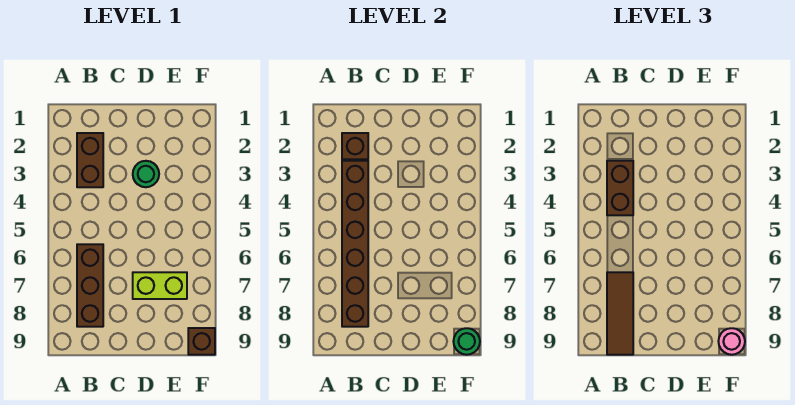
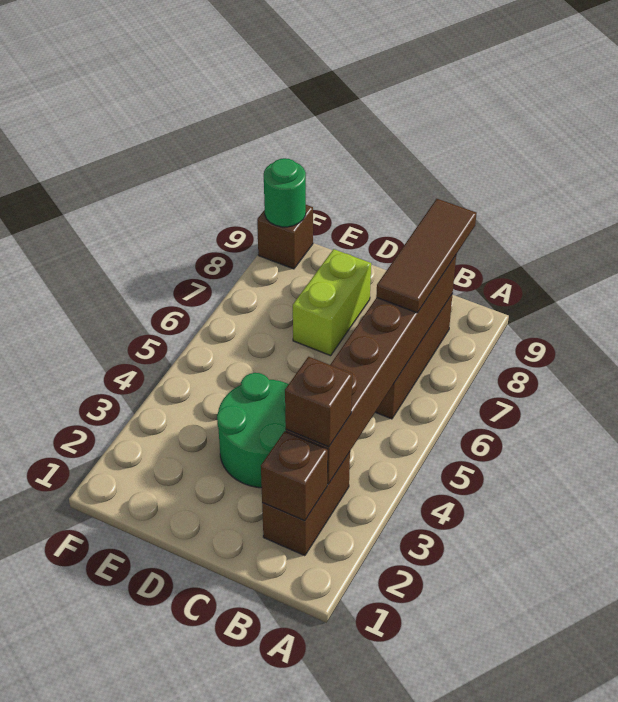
brown 1x2 brick [607,161,633,215] -> brown 1x1 brick [285,357,352,447]
green 1x1 round brick [133,161,159,187] -> green 2x2 round brick [217,373,289,488]
lime 1x2 brick [133,272,187,299] -> lime 1x2 brick turned to [293,249,371,356]
pink 1x1 round brick [718,328,745,355] -> none

